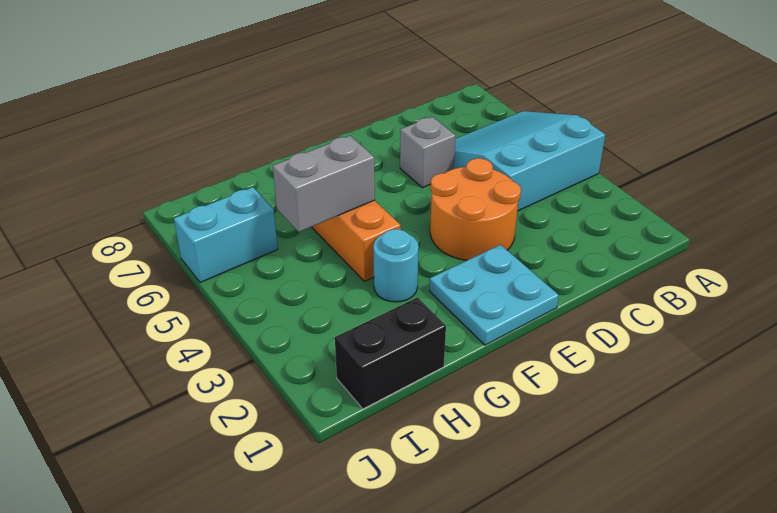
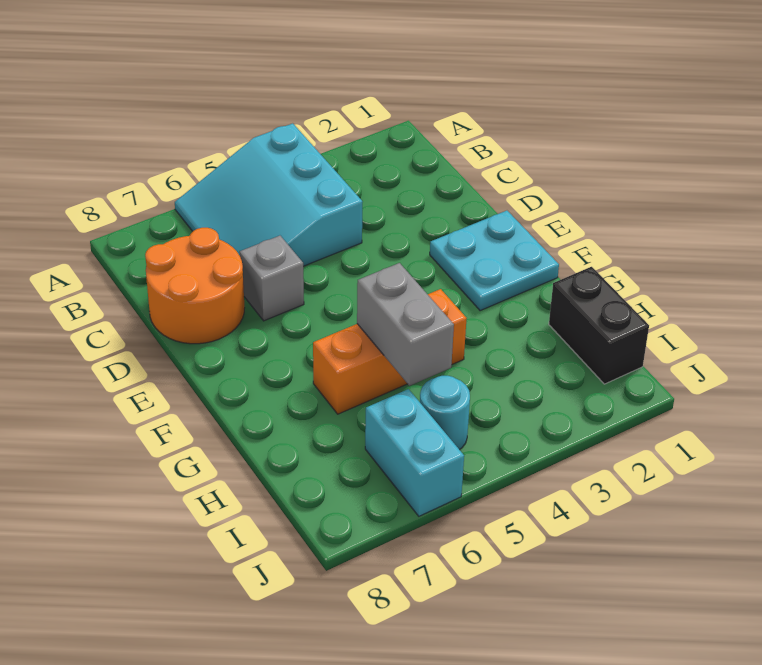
orange 2x2 round brick [430,158,521,260] -> orange 2x2 round brick moved to [145,228,244,344]
cyan 1x1 round brick [373,229,419,302] -> cyan 1x1 round brick moved to [420,376,470,450]

